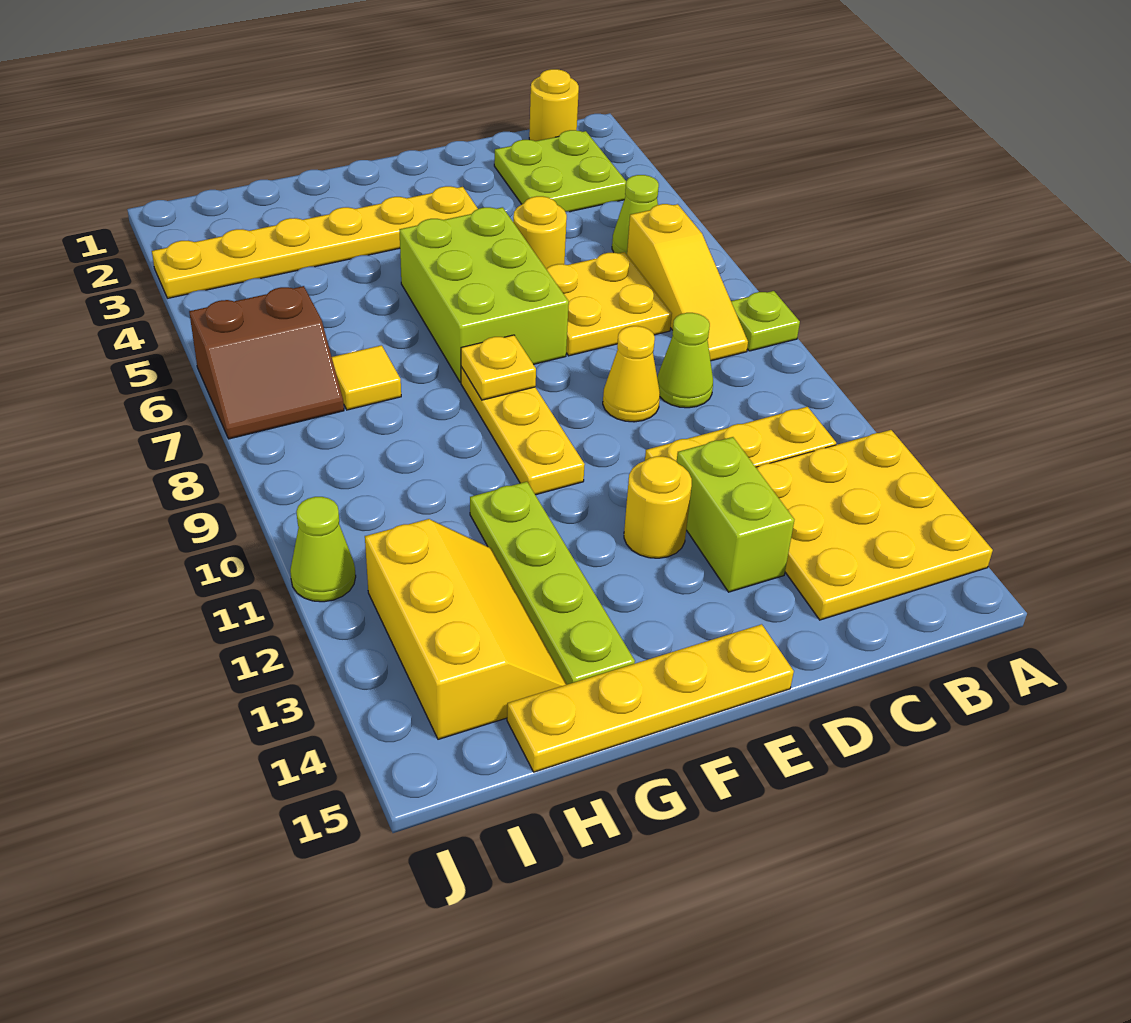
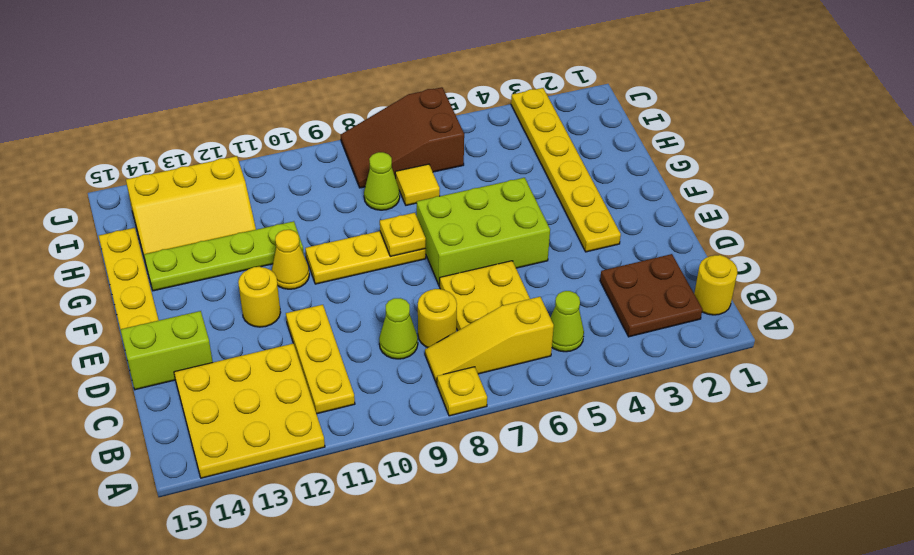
lime 1x1 plate [731,291,800,351] -> yellow 1x1 plate [437,367,487,416]
lime 2x2 plate [494,130,626,212] -> brown 2x2 plate [600,254,702,337]
yellow 1x1 round brick [513,196,567,269] -> yellow 1x1 round brick moved to [418,289,457,348]
yellow 1x1 cone [603,326,660,422] -> yellow 1x1 cone moved to [272,230,309,289]
lime 1x2 brick [677,437,794,592] -> lime 1x2 brick moved to [120,311,213,390]
brown 2x2 slope [189,286,344,439] -> brown 2x3 slope [341,87,464,188]
lime 1x1 cone [290,497,356,602] -> lime 1x1 cone moved to [364,152,400,210]

